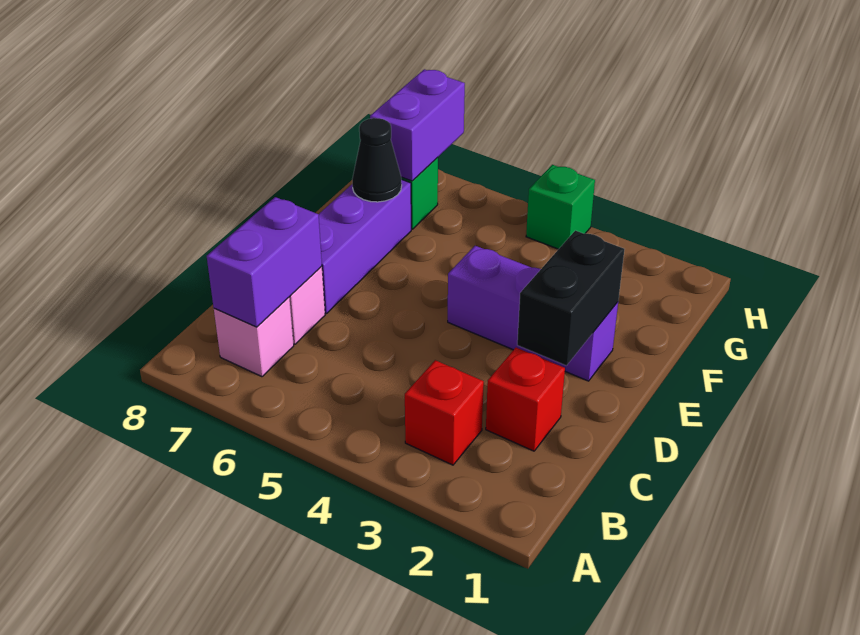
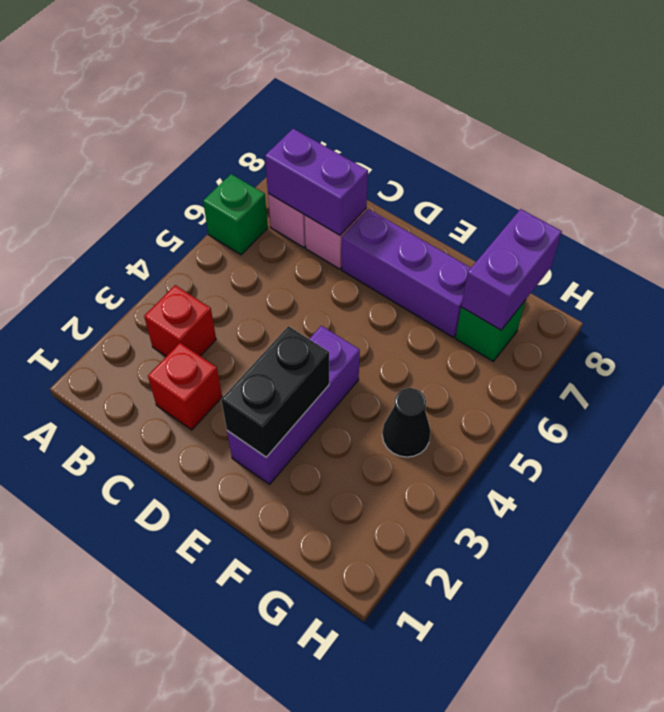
black 1x2 brick [517,230,624,366] -> black 1x2 brick turned to [221,326,329,457]
black 1x1 cone [352,118,402,202] -> black 1x1 cone moved to [382,388,431,457]
purple 1x2 brick [370,69,465,181] -> purple 1x2 brick turned to [461,209,562,330]
green 1x1 brick [526,165,595,249] -> green 1x1 brick moved to [203,174,268,255]

